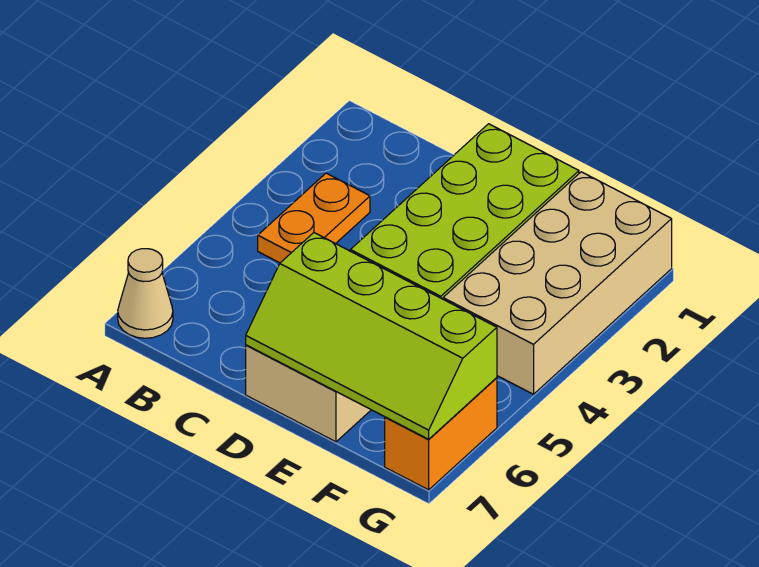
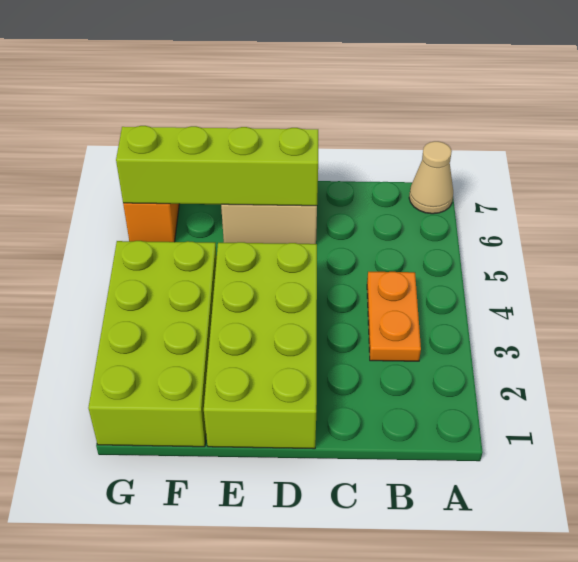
tan 2x4 brick [443,172,672,394] -> lime 2x4 brick [88,241,217,447]

